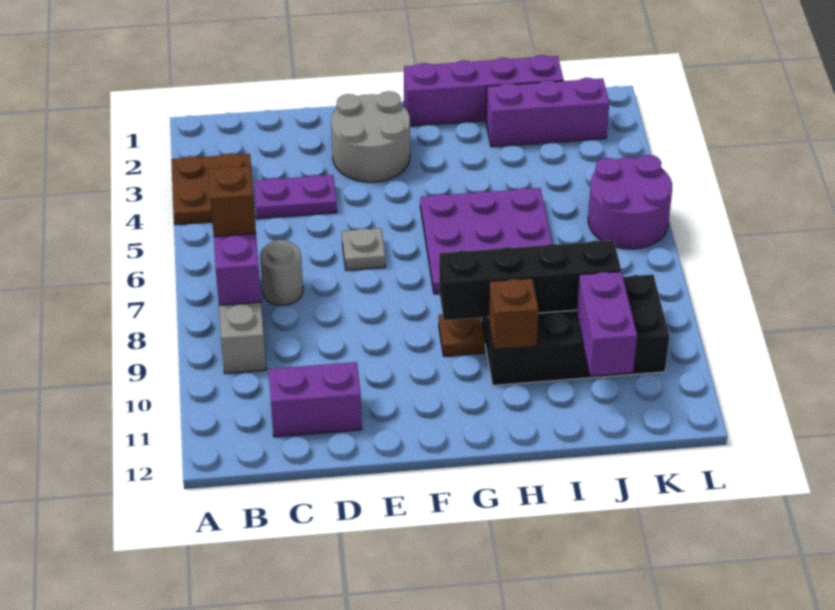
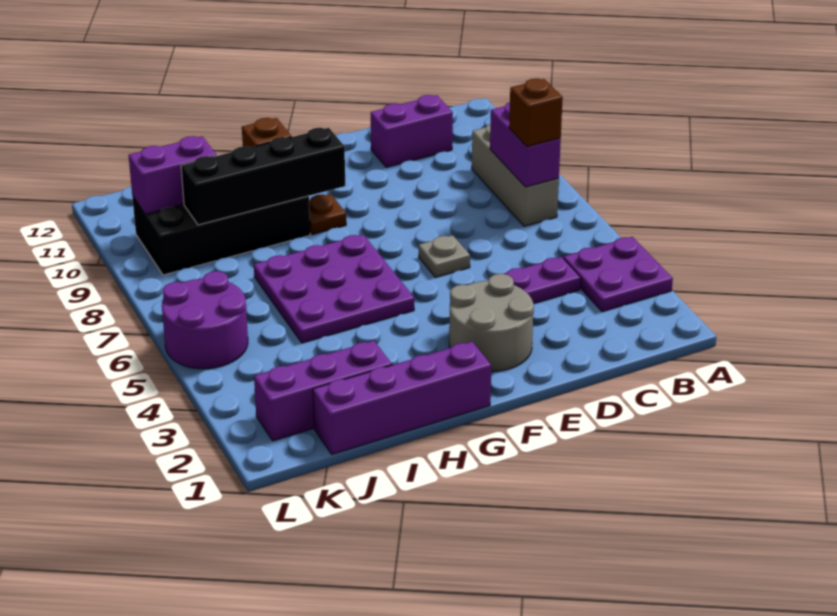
brown 2x2 plate [171,153,255,225] -> purple 2x2 plate [563,237,673,312]
grey 1x1 round brick [260,240,303,305] -> none
purple 1x2 brick [576,272,637,376] -> purple 1x2 brick turned to [129,136,217,214]

